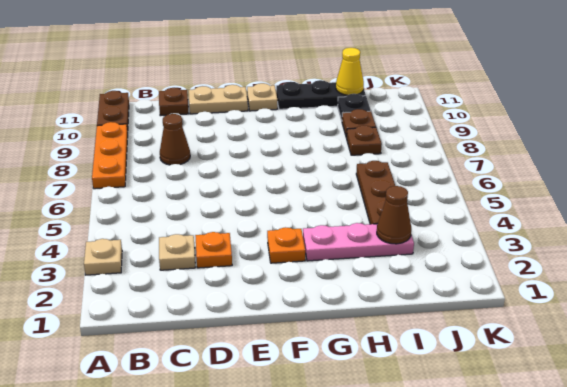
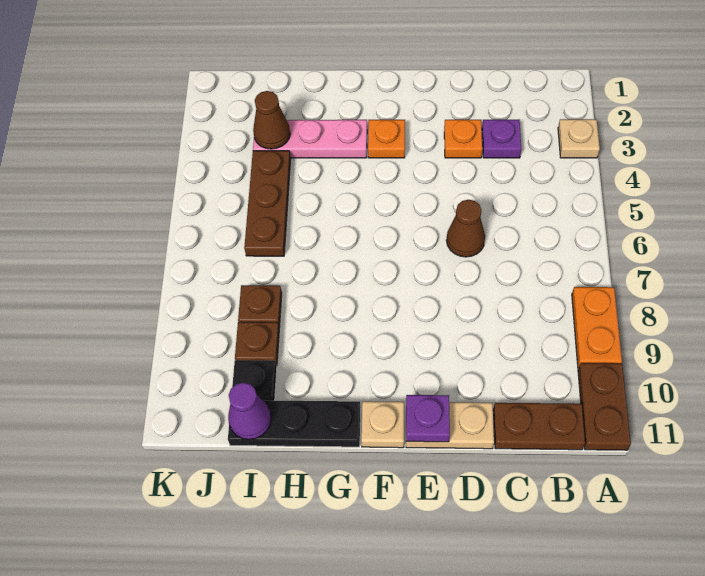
orange 1x3 plate [92,122,128,189] -> orange 1x2 plate [572,287,622,368]
tan 1x1 plate [159,234,195,270] -> purple 1x1 plate [482,120,521,158]
brown 1x1 cone [160,114,190,165] -> brown 1x1 cone moved to [446,200,485,257]
brown 1x1 plate [159,88,188,116] -> brown 1x2 plate [493,403,585,450]
none -> purple 1x1 plate [406,395,450,442]
yellow 1x1 cone [336,48,364,95] -> purple 1x1 cone [228,383,271,439]

